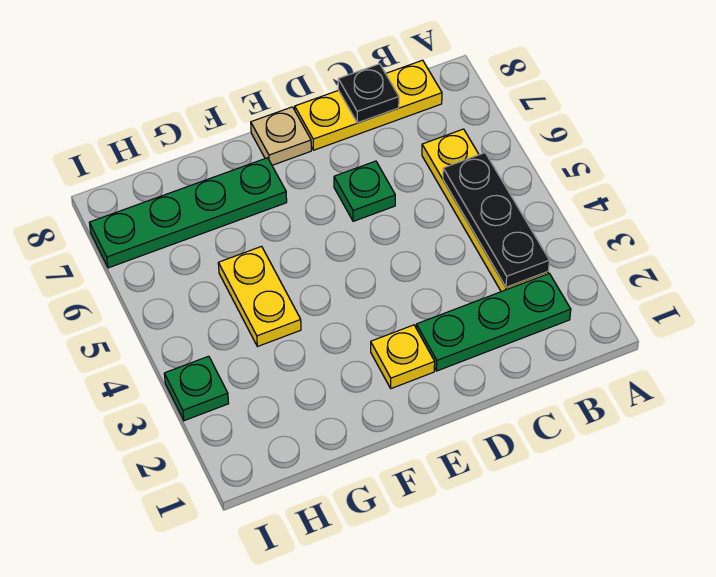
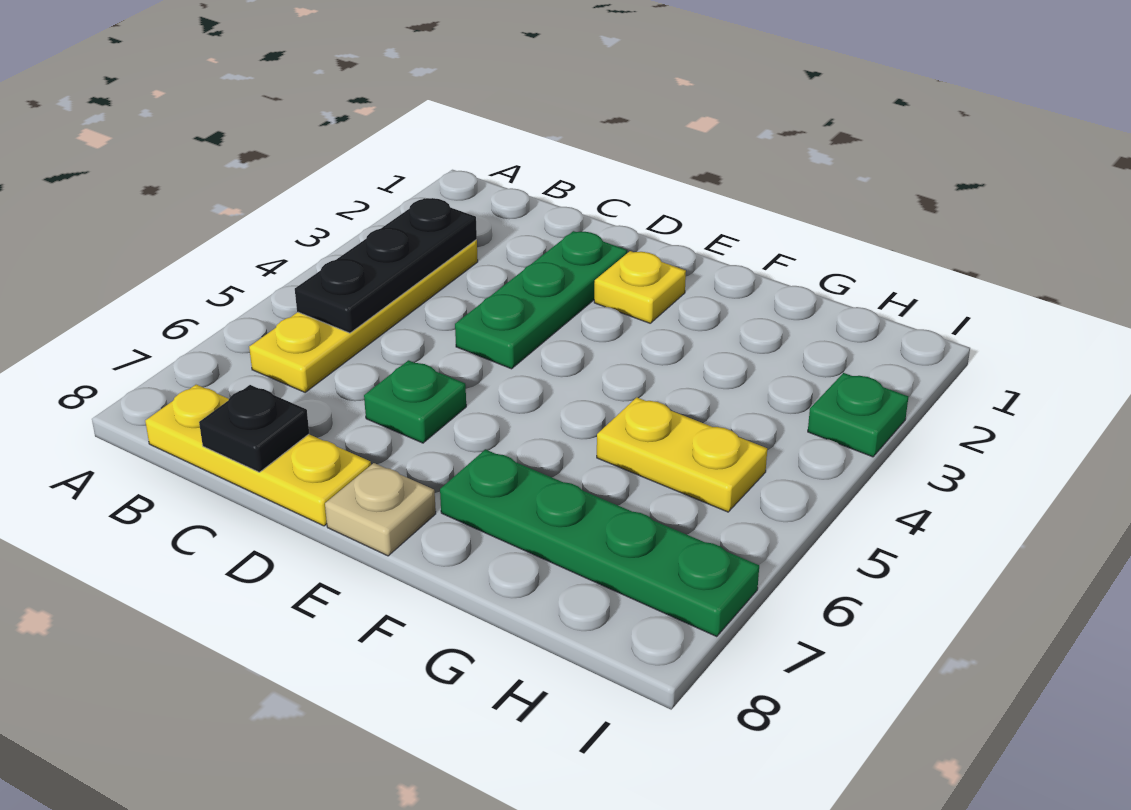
green 1x3 plate [416,274,571,371] -> green 1x3 plate turned to [455,231,627,369]
yellow 1x2 plate [218,246,301,347] -> yellow 1x2 plate turned to [597,397,767,512]

